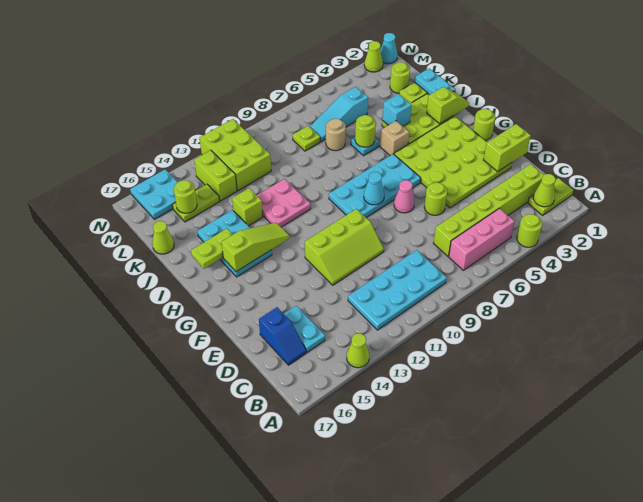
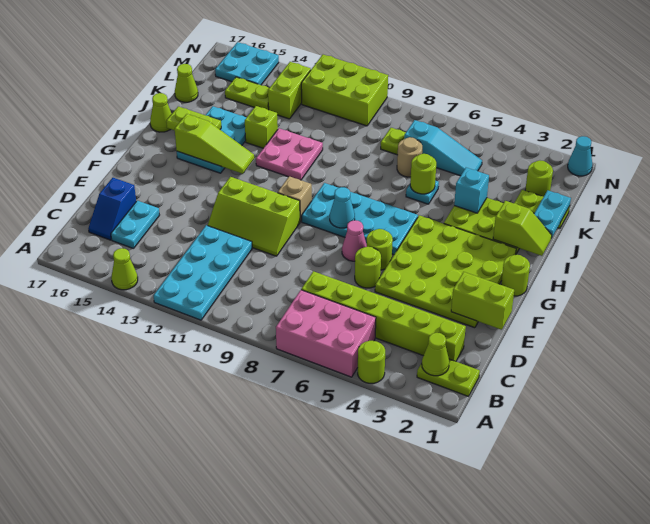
pink 1x3 brick [449,208,514,270] -> pink 2x3 brick [276,290,376,377]
cyan 2x4 plate [348,250,447,330] -> cyan 2x4 plate turned to [154,225,252,320]
tan 1x1 brick [380,121,409,155] -> tan 1x1 brick moved to [278,176,312,222]
cyan 1x3 slope [310,87,368,142] -> cyan 1x3 slope turned to [404,120,482,176]
lime 2x3 brick [200,119,271,191] -> lime 2x3 brick turned to [301,55,388,126]
lime 1x1 round brick [174,180,197,213] -> lime 1x1 round brick moved to [367,229,393,270]
lime 1x1 cone [364,41,383,72] -> lime 1x1 cone moved to [150,93,172,132]

